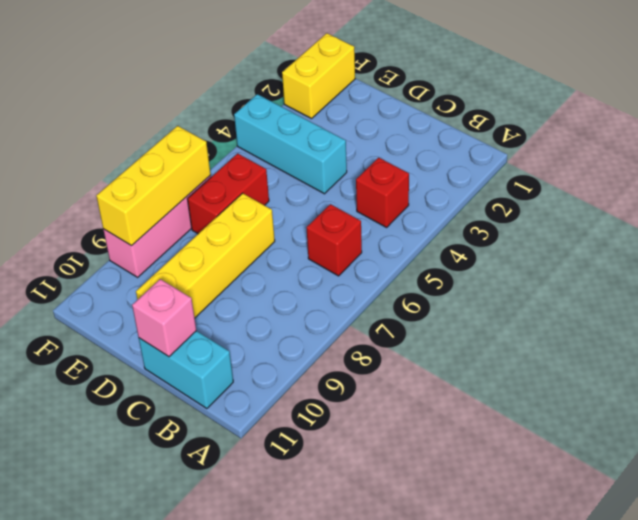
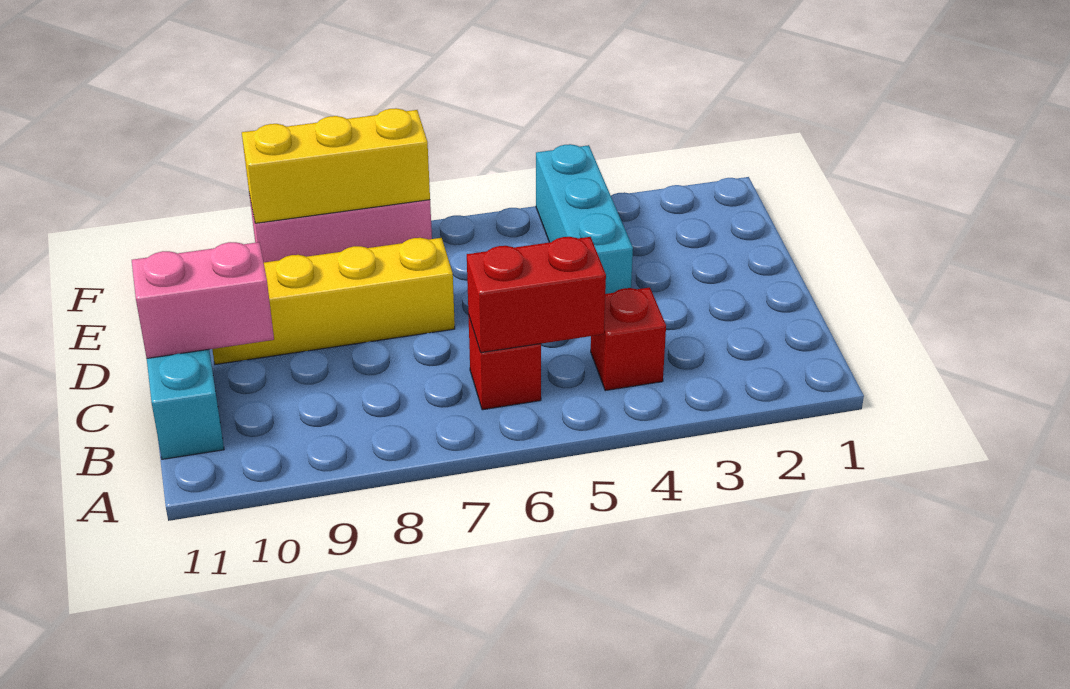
pink 1x1 brick [132,279,196,357] -> pink 1x2 brick [132,242,274,358]
red 1x2 brick [187,153,269,234] -> red 1x2 brick moved to [467,237,606,353]
yellow 1x2 brick [282,33,355,119] -> none

